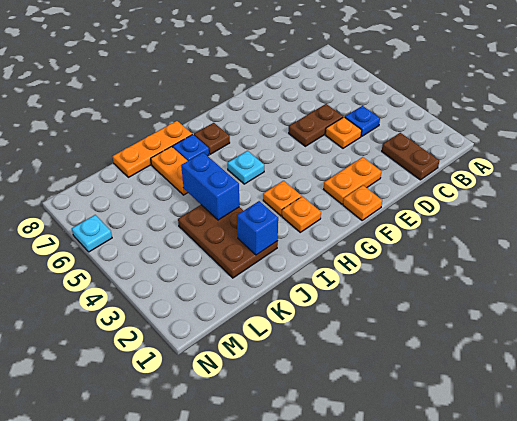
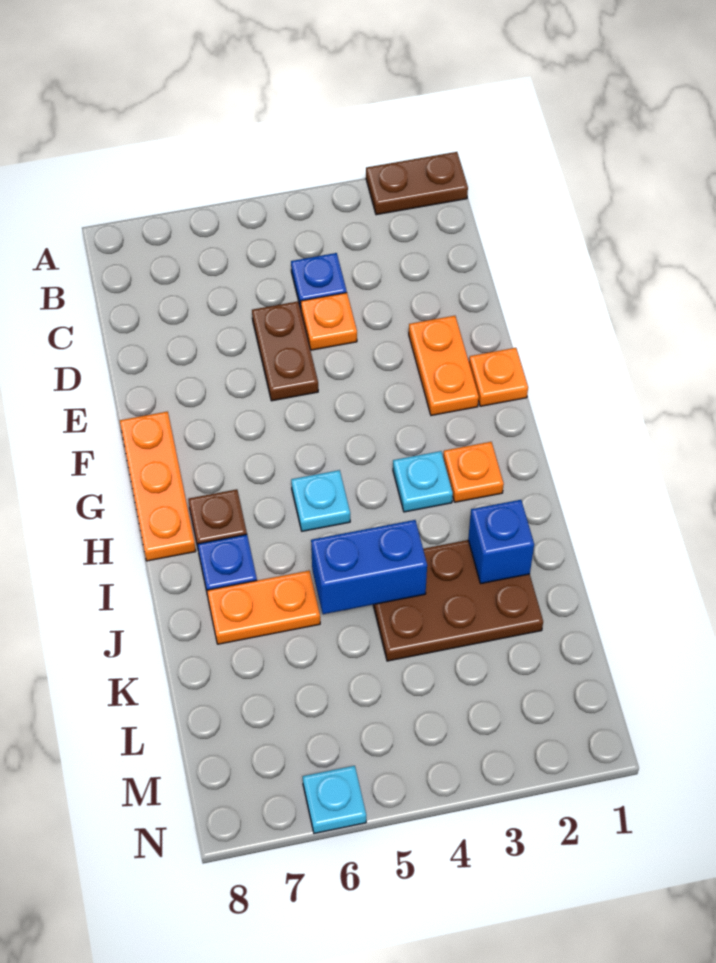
brown 1x2 plate [382,133,439,180] -> brown 1x2 plate moved to [366,152,468,215]
orange 1x1 plate [263,181,301,216] -> cyan 1x1 plate [393,451,453,512]
orange 1x3 plate [113,121,192,177] -> orange 1x3 plate moved to [120,411,196,561]

